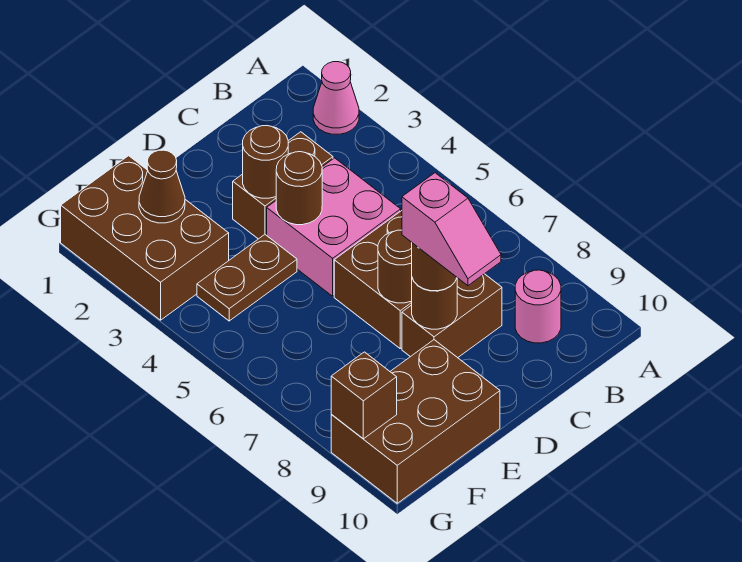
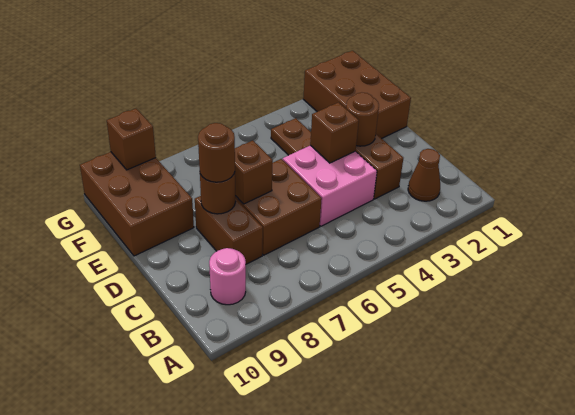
pink 1x1 cone [313,62,359,134] -> none
brown 1x1 round brick [276,152,322,225] -> brown 1x1 brick [310,102,359,163]
brown 1x1 round brick [378,230,412,303] -> brown 1x1 brick [235,141,273,204]
pink 1x2 slope [402,173,501,286] -> none
brown 2x3 brick [61,156,229,320] -> brown 2x3 brick turned to [303,51,411,139]
brown 1x1 cone [139,150,185,223] -> brown 1x1 cone moved to [408,149,440,201]

